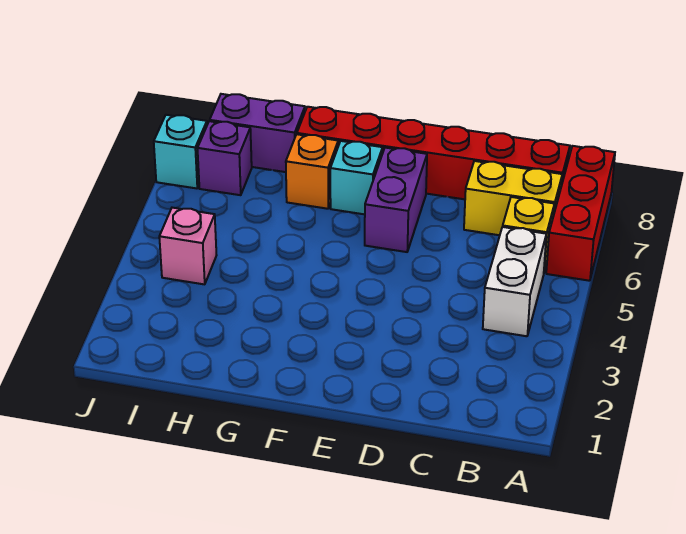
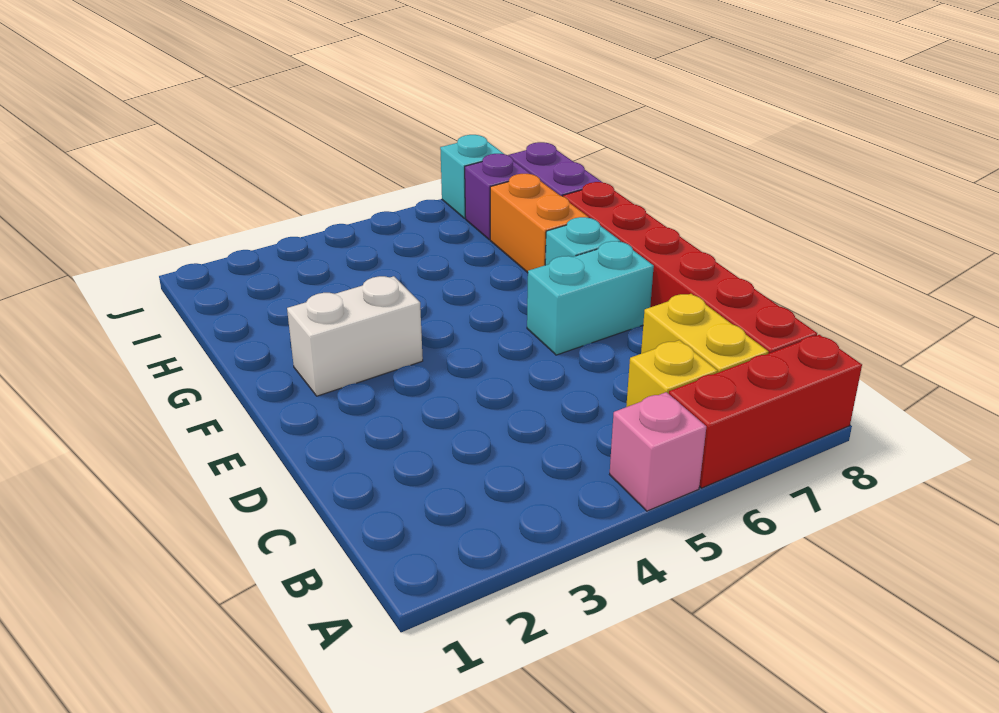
white 1x2 brick [483,227,546,336] -> white 1x2 brick moved to [287,276,423,396]
purple 1x2 brick [365,148,427,252] -> cyan 1x2 brick [527,241,654,355]
orange 1x1 brick [286,134,338,209] -> orange 1x2 brick [490,174,589,273]
pink 1x1 brick [159,208,217,284] -> pink 1x1 brick moved to [610,392,706,511]

